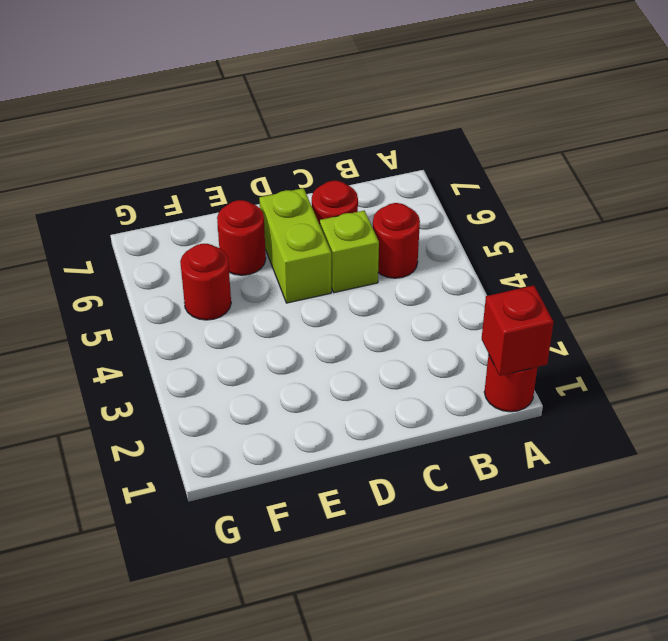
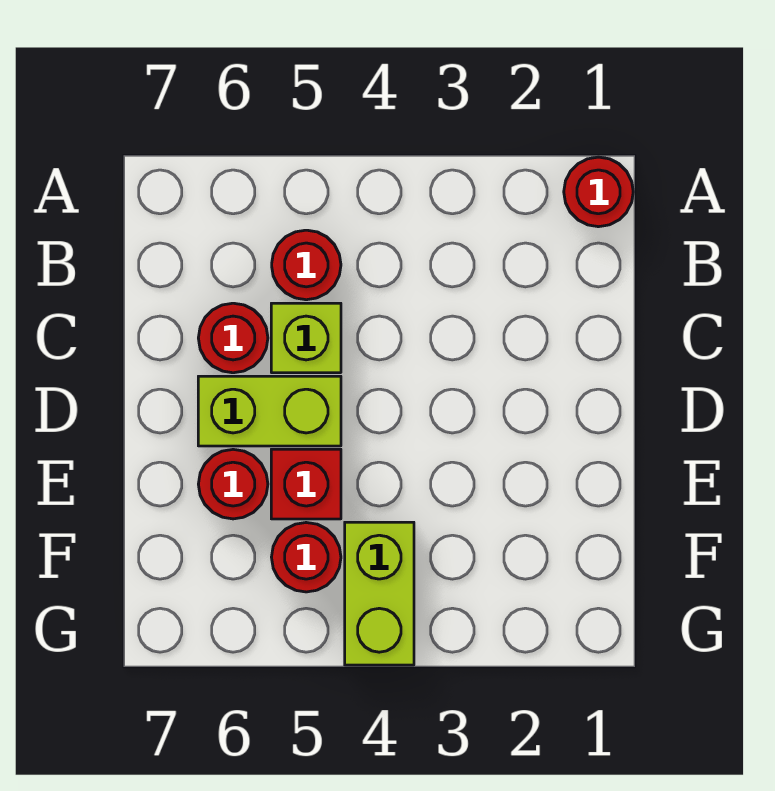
red 1x1 brick [482,285,554,376] -> red 1x1 brick moved to [271,449,341,519]
none -> lime 1x2 brick [345,522,414,665]

